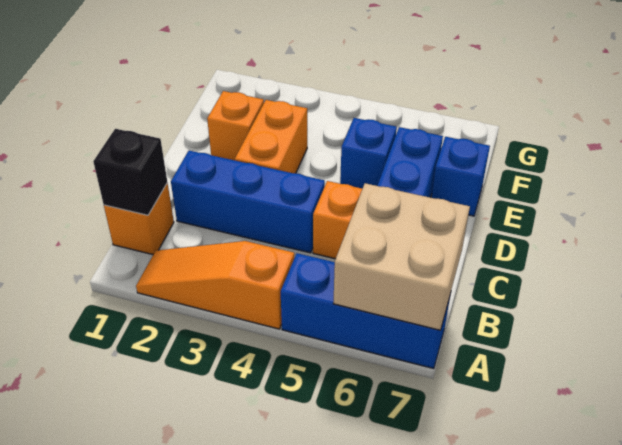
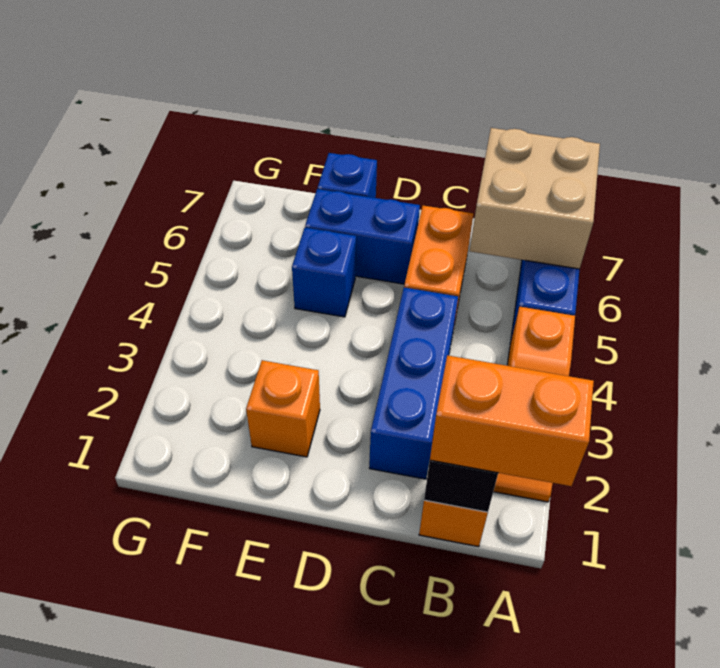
orange 1x2 brick [235,100,307,173] -> orange 1x2 brick moved to [430,355,594,486]

